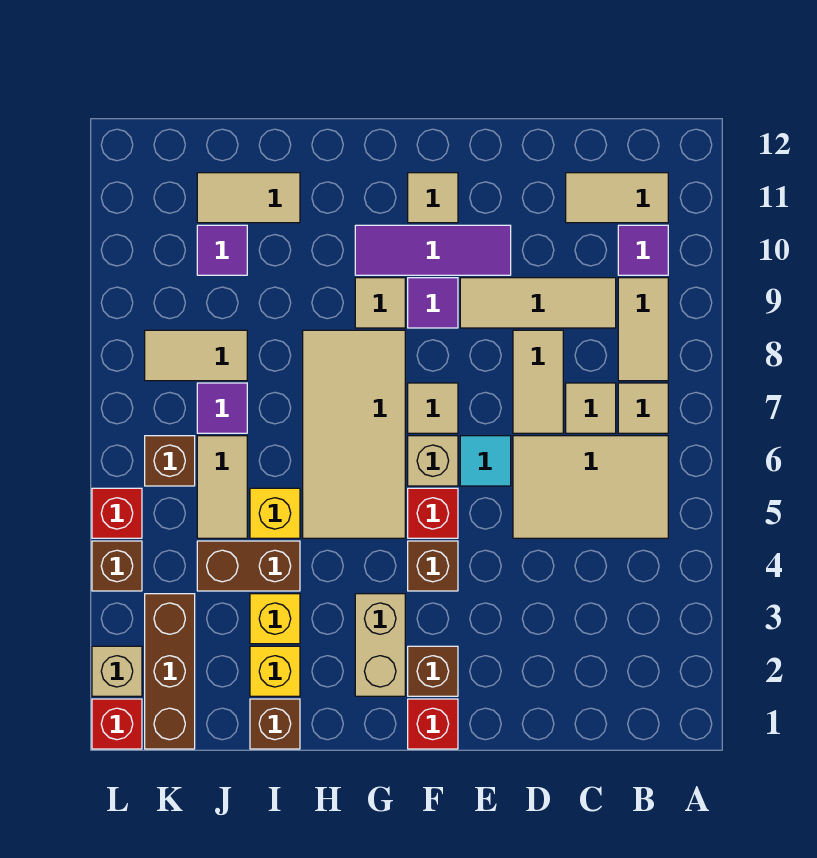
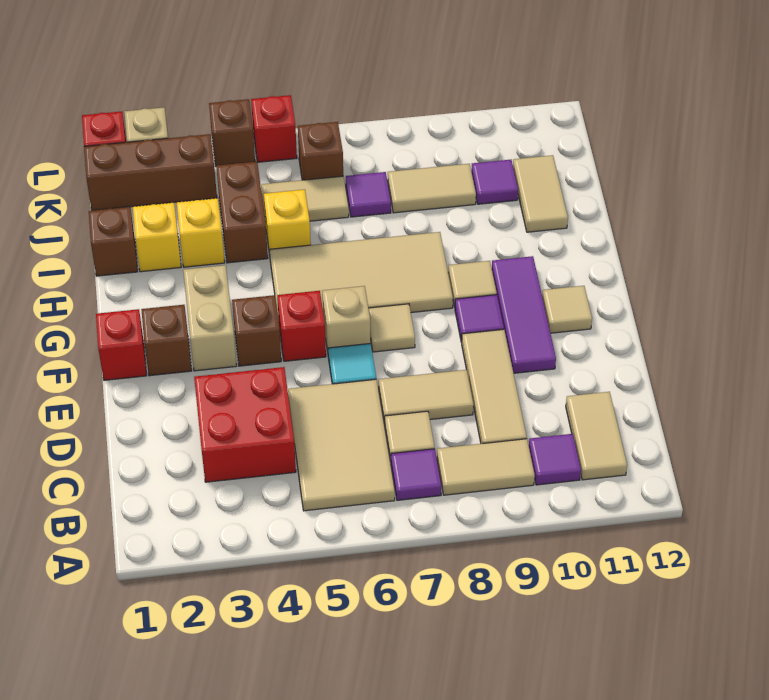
tan 1x1 tile [618,383,668,433] -> purple 1x1 tile [391,449,442,500]
none -> red 2x2 brick [194,367,296,482]
tan 1x2 brick [355,594,405,696] -> tan 1x2 brick turned to [183,265,237,371]
tan 1x2 tile [145,330,247,381] -> tan 1x2 tile turned to [388,164,476,213]

